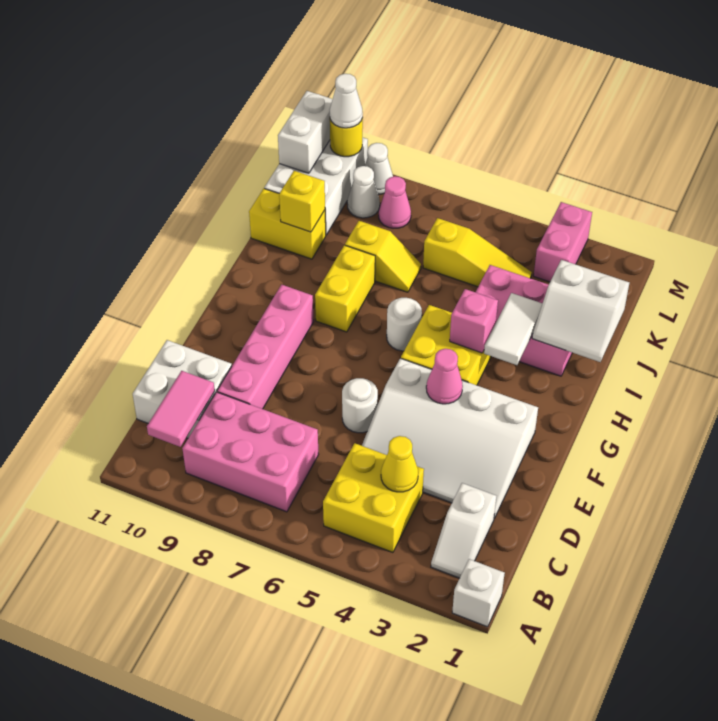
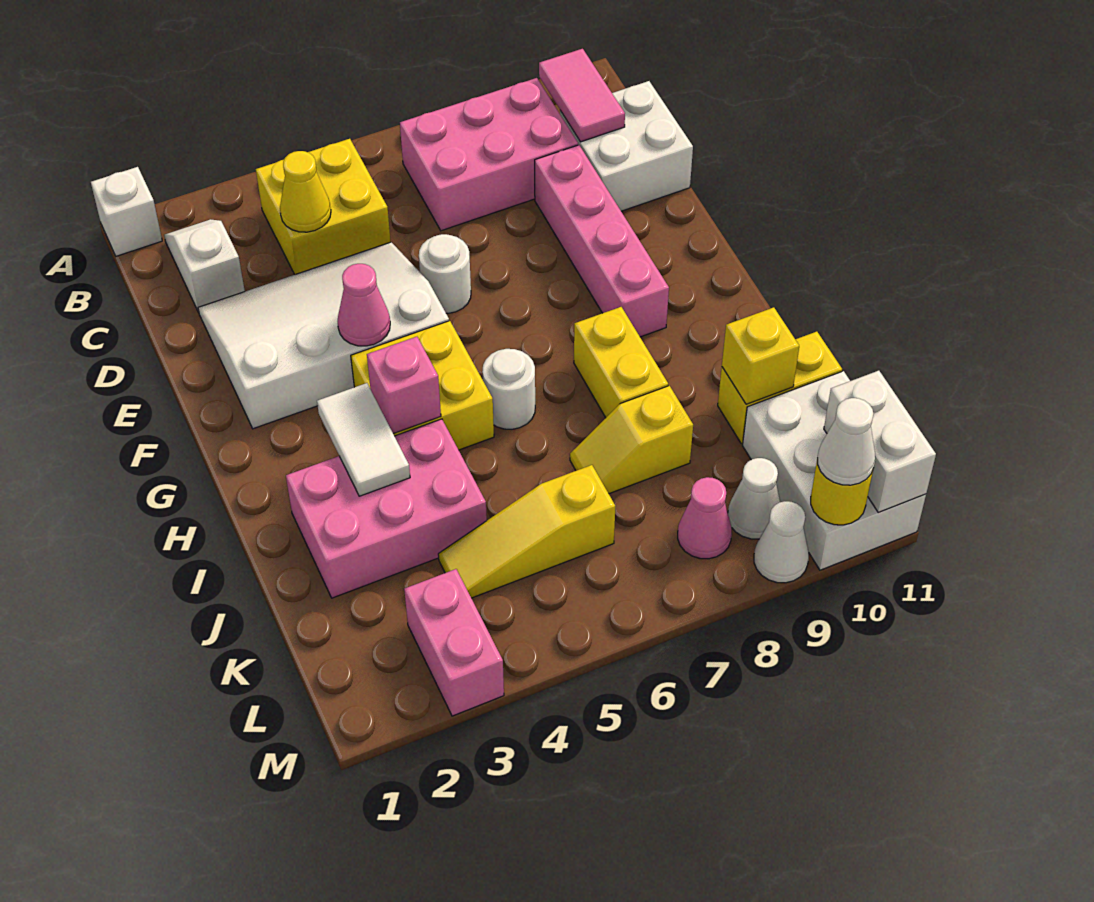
white 2x2 slope [532,260,629,362] -> none

